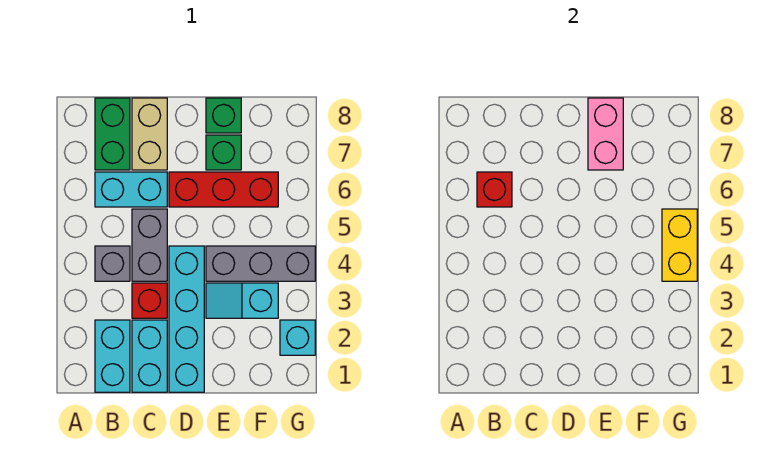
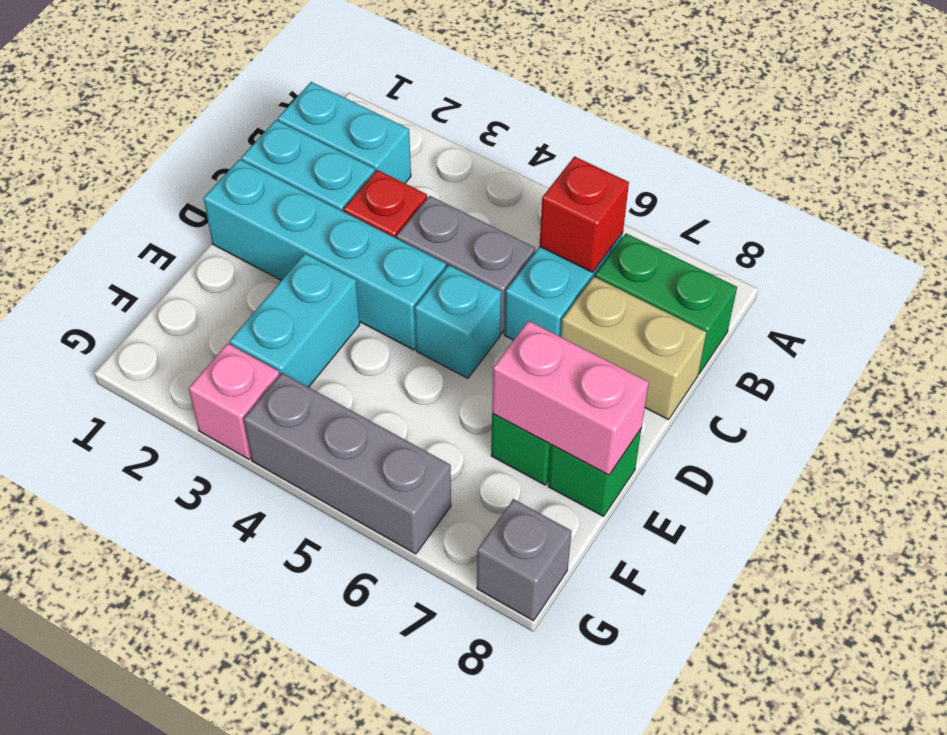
grey 1x1 brick [95,246,130,281] -> grey 1x1 brick moved to [477,499,572,621]
red 1x3 brick [169,172,278,207] -> none
cyan 1x2 slope [206,283,278,318] -> cyan 1x2 brick [229,254,360,387]
grey 1x3 brick [206,246,315,281] -> grey 1x3 brick turned to [244,373,451,554]
cyan 1x1 brick [280,320,315,355] -> cyan 1x1 brick moved to [415,265,501,378]
none -> pink 1x1 brick [189,343,280,459]
yellow 1x2 brick [662,209,697,281] -> none

